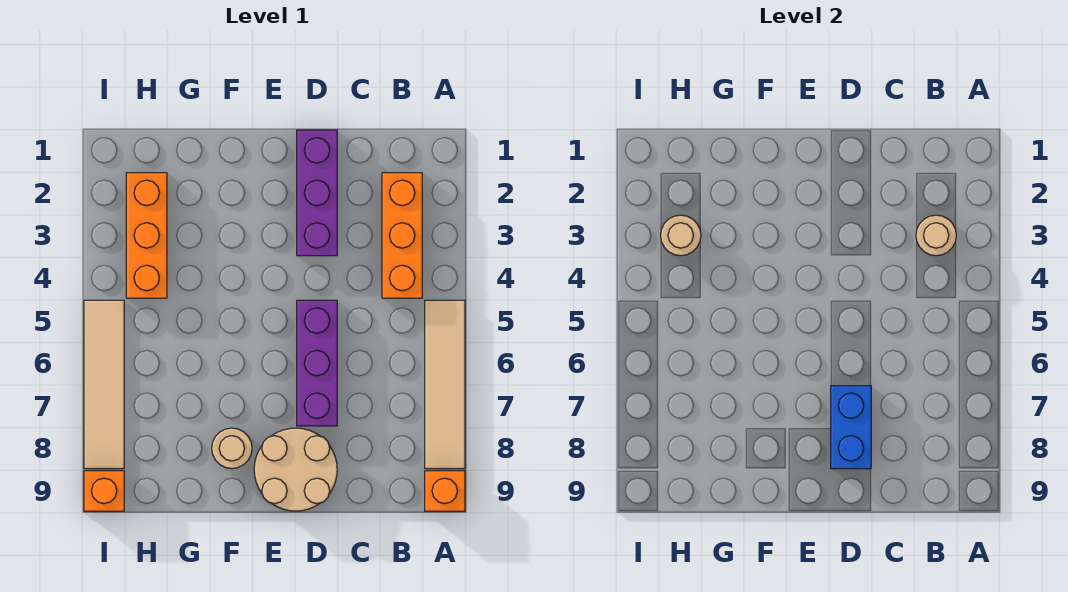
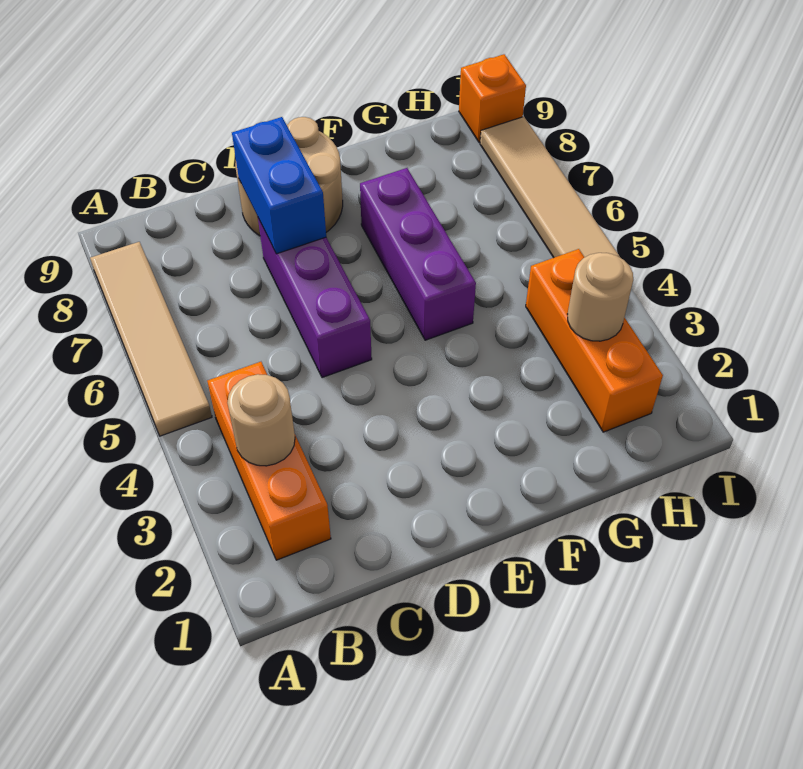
orange 1x1 brick [425,471,465,511] -> none
purple 1x3 brick [297,130,337,256] -> purple 1x3 brick moved to [360,168,476,340]
tan 1x1 round brick [212,428,252,469] -> none

